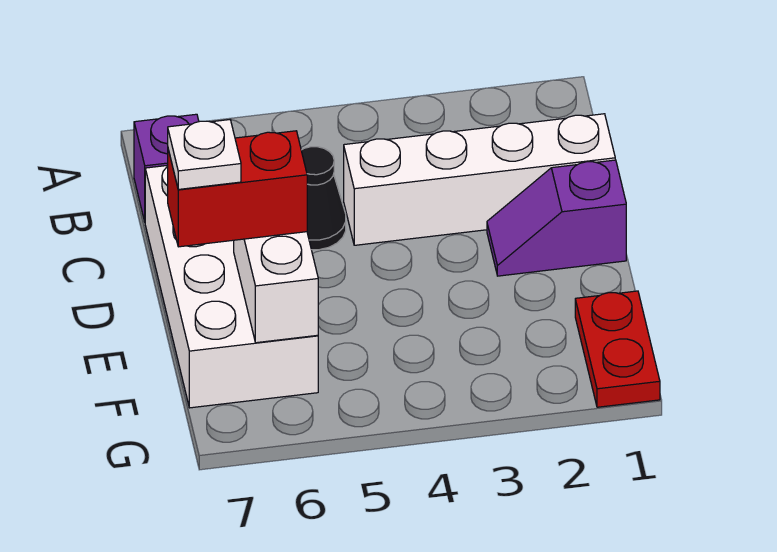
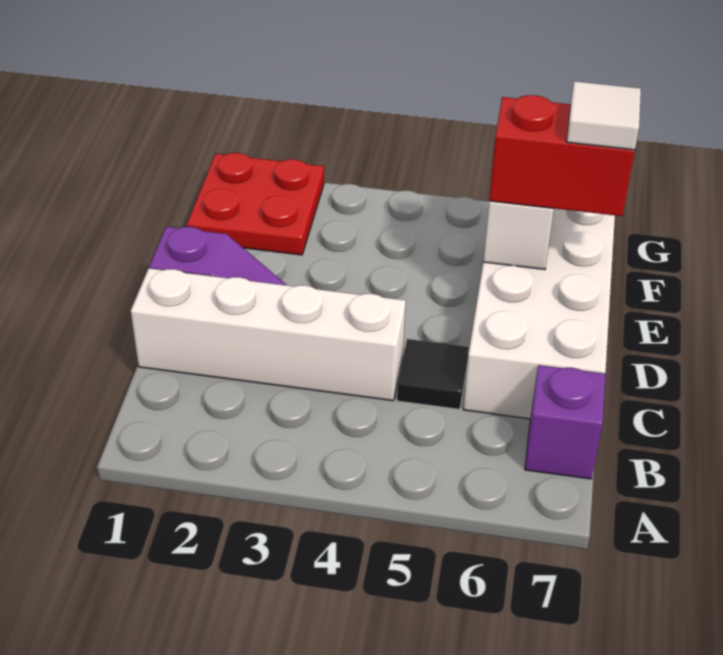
black 1x1 cone [301,147,346,250] -> black 1x1 tile [397,339,469,409]
white 1x1 plate [168,119,241,189] -> white 1x1 tile [567,81,641,150]
red 1x2 plate [575,291,660,407] -> red 2x2 plate [187,153,324,255]

